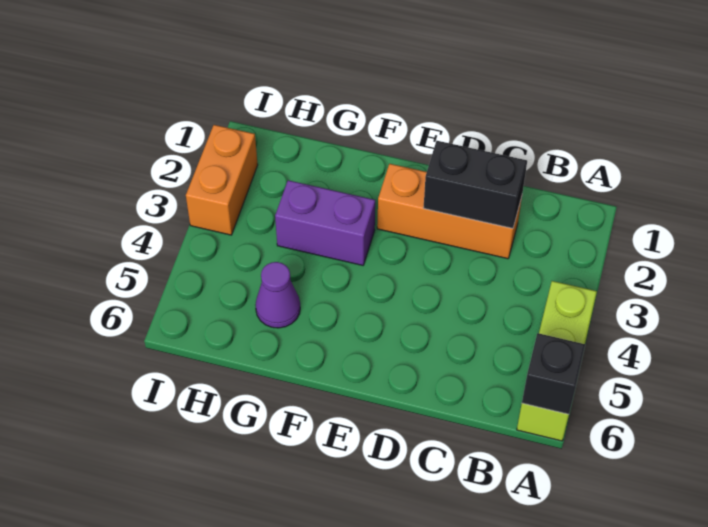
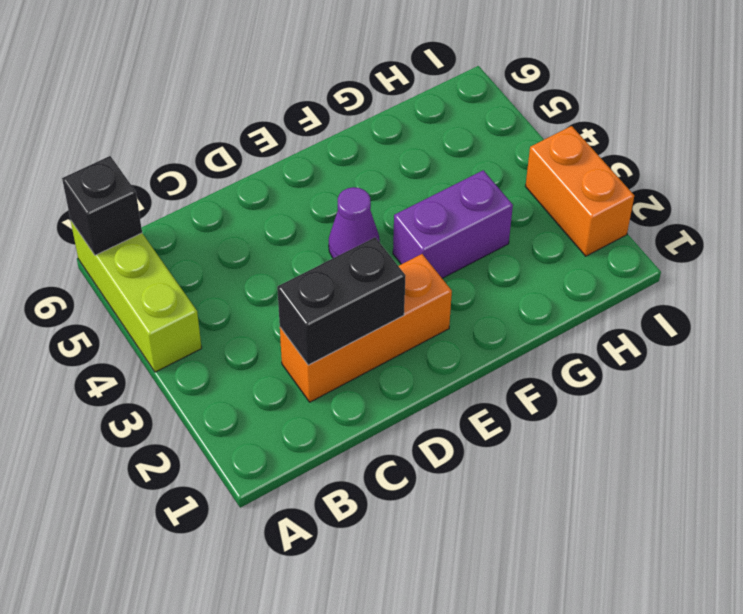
purple 1x1 cone [255,262,300,328] -> purple 1x1 cone moved to [329,187,380,258]

